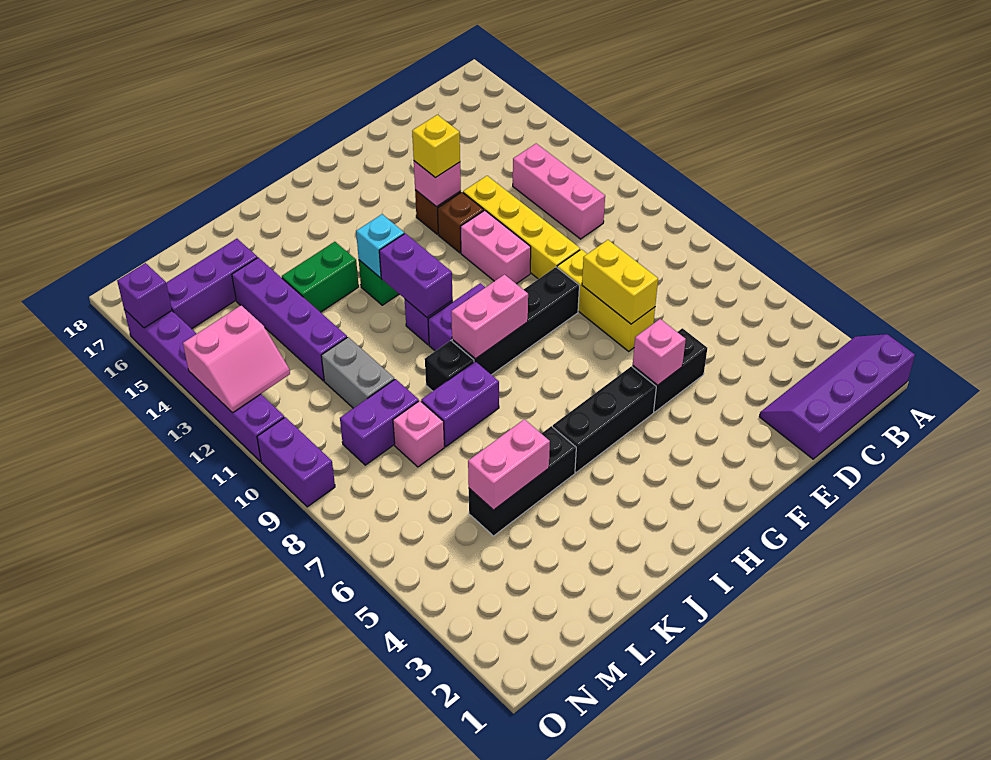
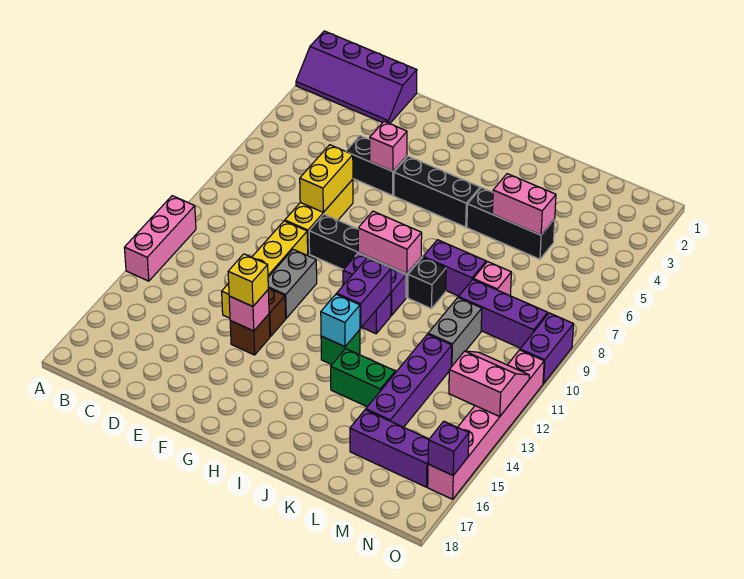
pink 1x3 brick [513,144,605,239] -> pink 1x3 brick moved to [124,196,196,281]
pink 1x2 brick [461,210,531,284] -> grey 1x2 brick [268,249,317,318]
purple 1x2 brick [340,379,419,465] -> purple 1x3 brick [458,280,548,348]
purple 1x6 brick [124,309,284,461] -> pink 1x6 brick [428,350,544,499]

